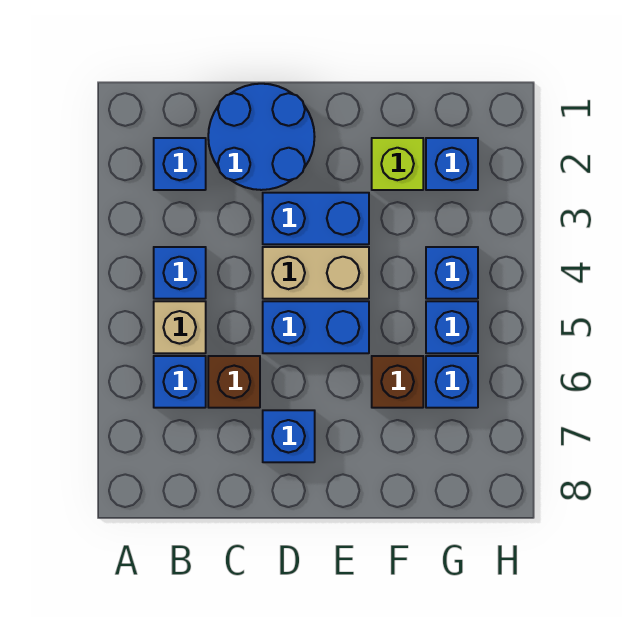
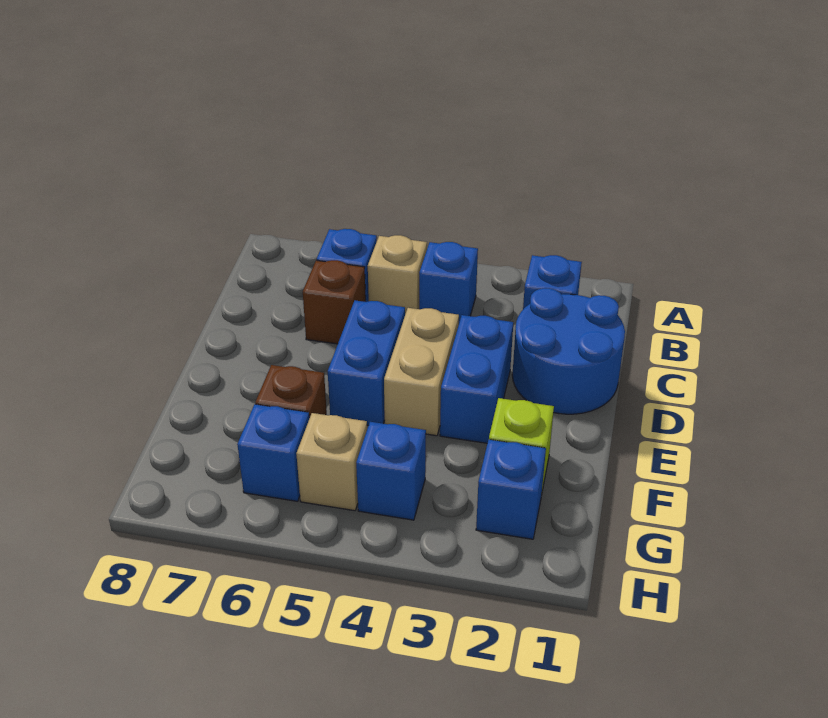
blue 1x1 brick [263,410,315,462] -> none
blue 1x1 brick [426,301,478,353] -> tan 1x1 brick [296,413,367,511]

